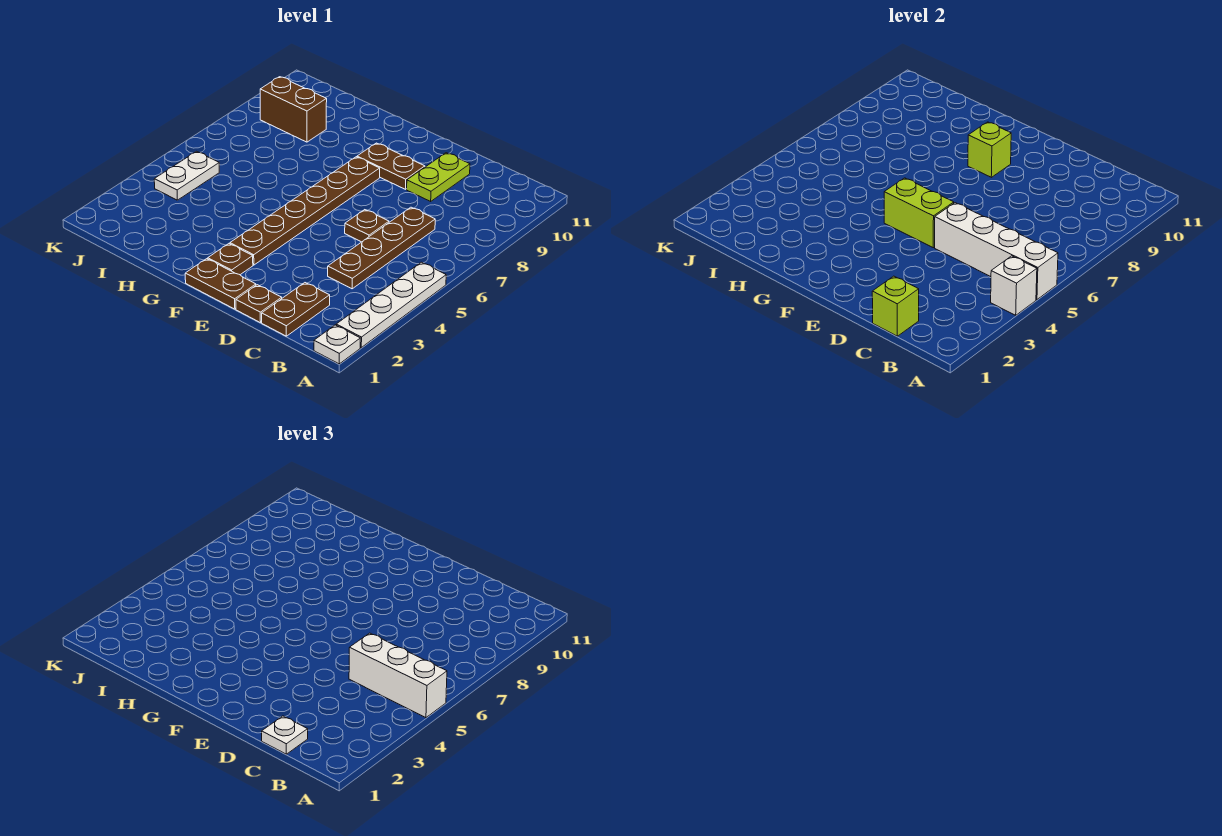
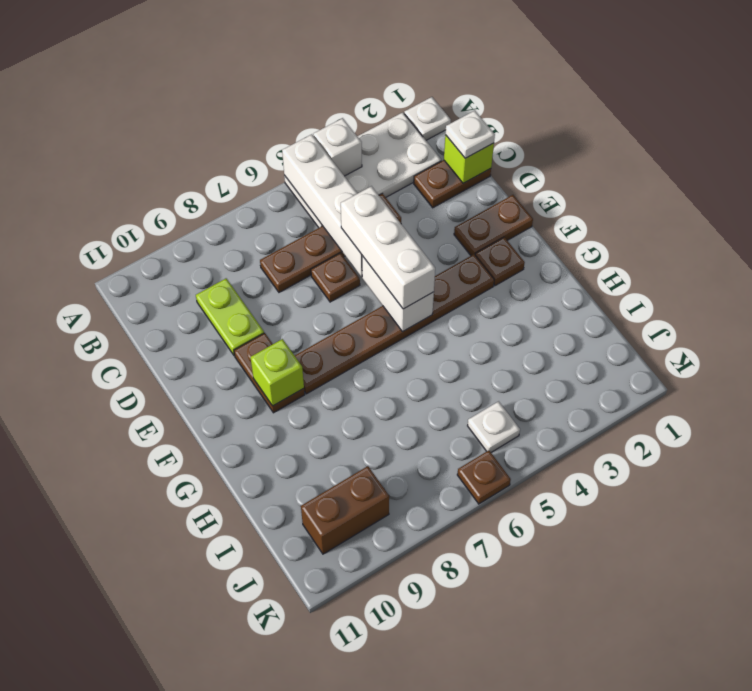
white 1x4 plate [336,262,446,347] -> white 2x4 plate [284,112,441,228]
white 1x3 brick [349,633,447,718] -> white 1x3 brick moved to [341,186,435,309]
brown 1x1 plate [236,285,282,323] -> brown 1x1 plate moved to [457,450,511,504]
lime 1x2 plate [407,153,470,201] -> lime 1x2 plate turned to [196,279,264,356]
brown 1x2 plate [185,259,256,309] -> brown 1x2 plate turned to [454,195,533,256]
lime 1x2 brick [884,178,954,248] -> white 1x2 brick [362,256,434,332]
brown 1x2 brick [260,77,327,142] -> brown 1x2 brick turned to [301,466,389,554]
white 1x2 plate [154,151,219,200] -> white 1x1 plate [468,401,520,452]

